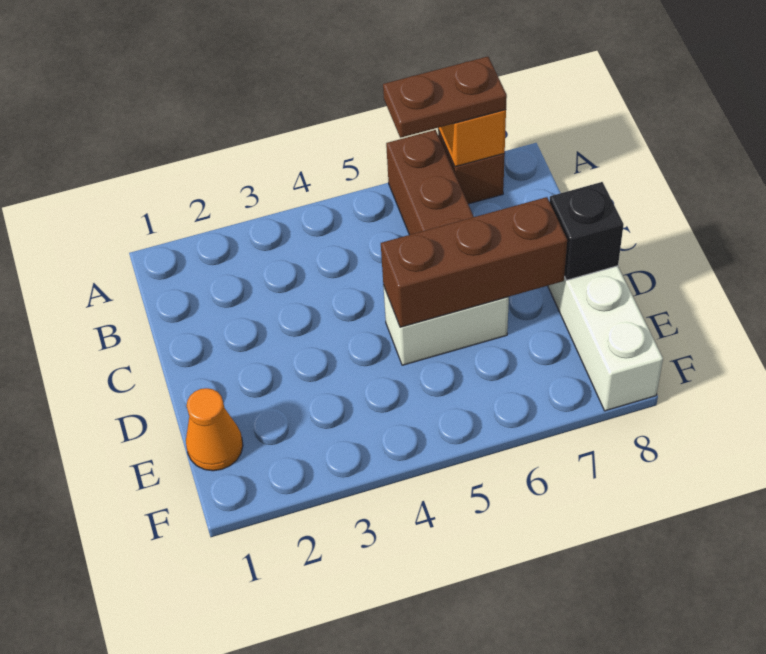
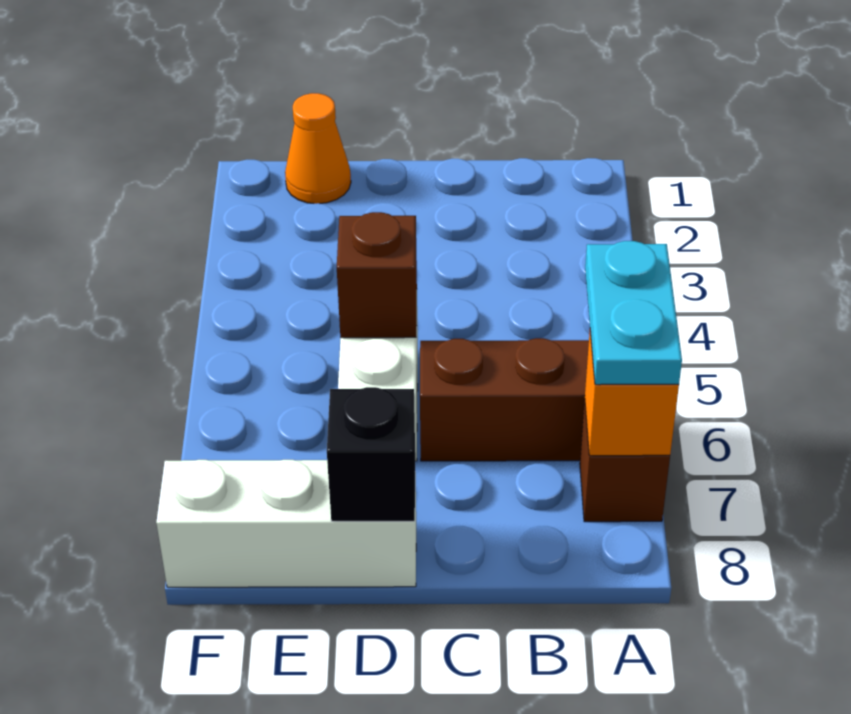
brown 1x2 plate [383,57,507,138] -> cyan 1x2 plate [585,241,682,385]
brown 1x3 brick [381,197,567,327] -> brown 1x1 brick [337,212,417,338]

